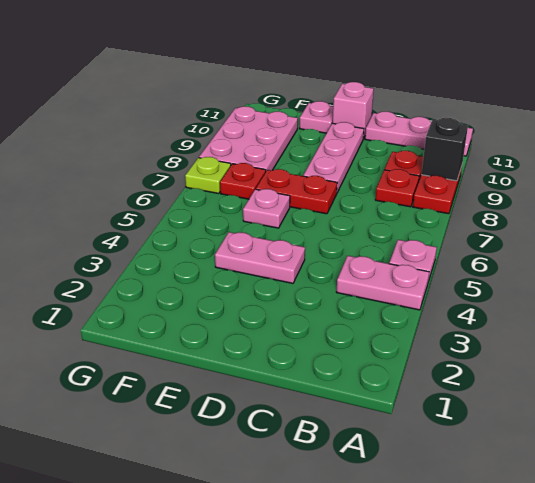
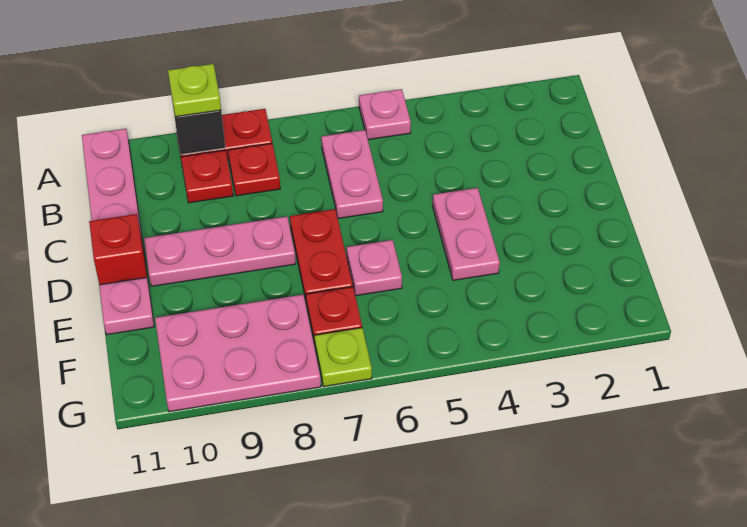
pink 1x2 plate [337,256,429,310] -> pink 1x2 plate moved to [321,130,383,219]
none -> lime 1x1 plate [168,64,221,117]
pink 1x1 brick [333,82,374,139] -> red 1x1 brick [89,214,148,285]

